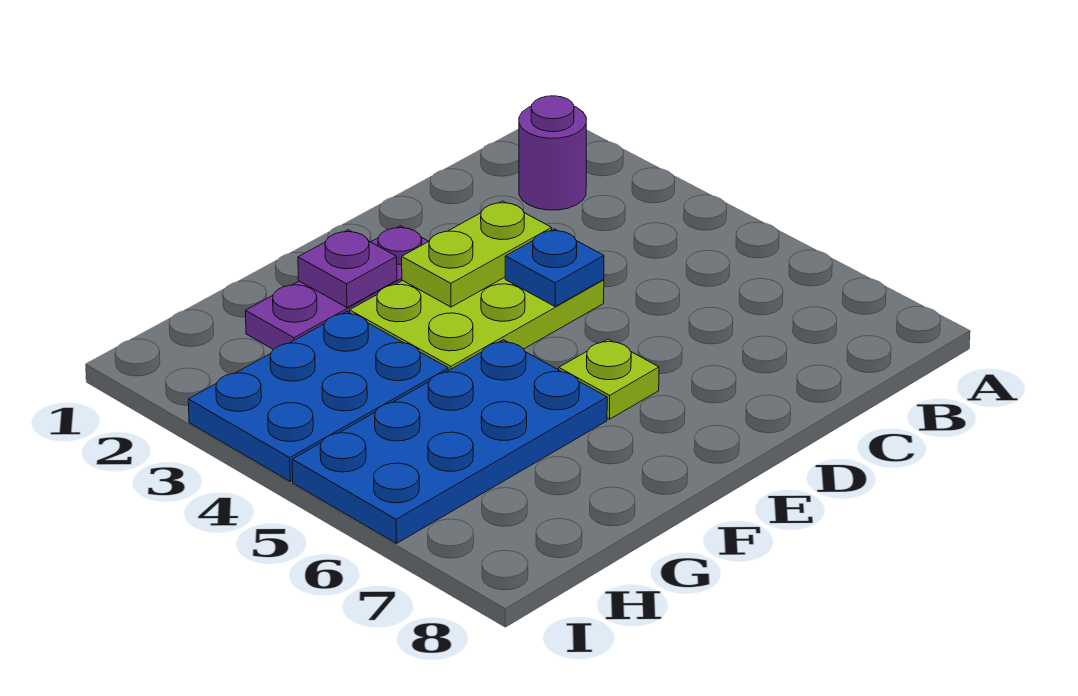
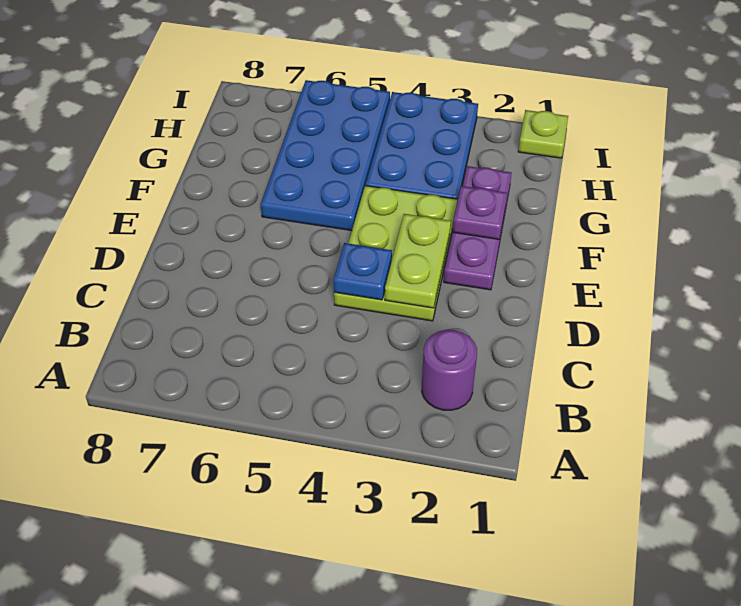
lime 1x1 plate [559,339,659,419] -> lime 1x1 plate moved to [518,110,568,158]

